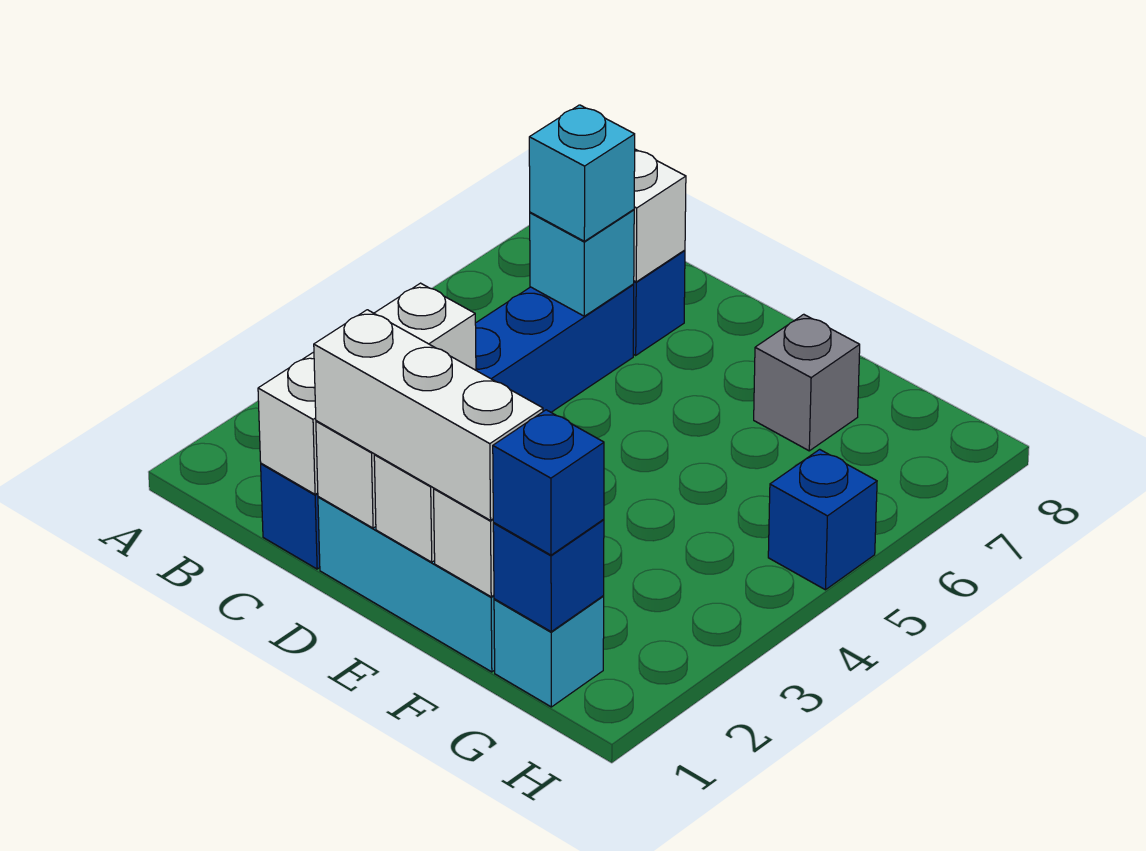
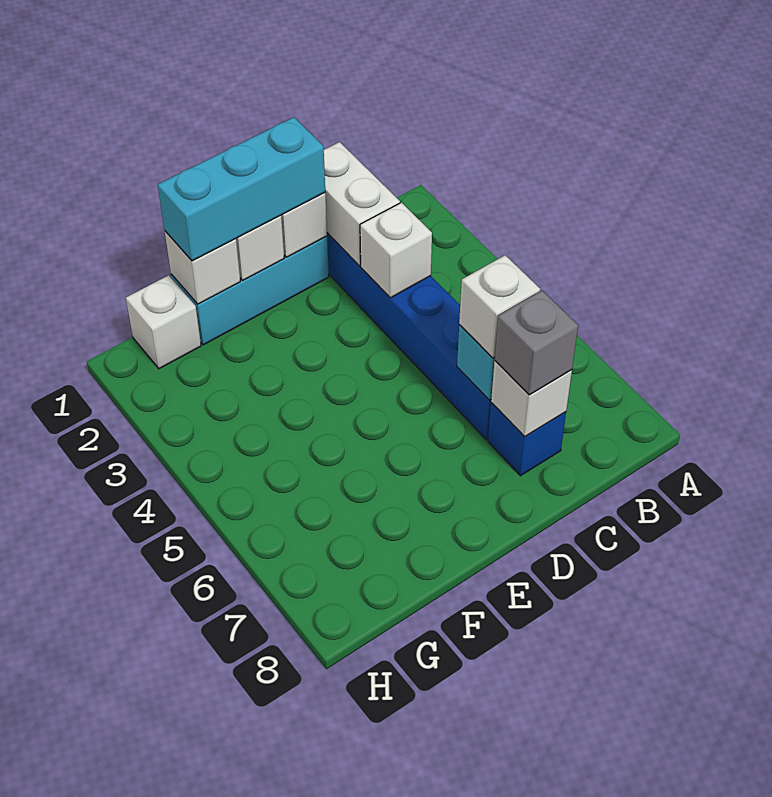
cyan 1x1 brick [529,105,635,241] -> white 1x1 brick [459,255,540,358]
white 1x3 brick [314,310,543,520] -> cyan 1x3 brick [158,117,325,261]
grey 1x1 brick [754,314,860,451] -> grey 1x1 brick moved to [495,291,578,395]
cyan 1x1 brick [494,596,604,707] -> white 1x1 brick [126,275,201,369]
blue 1x1 brick [493,520,604,632] -> none
blue 1x1 brick [493,410,604,555] -> none
blue 1x1 brick [768,449,877,590] -> none

